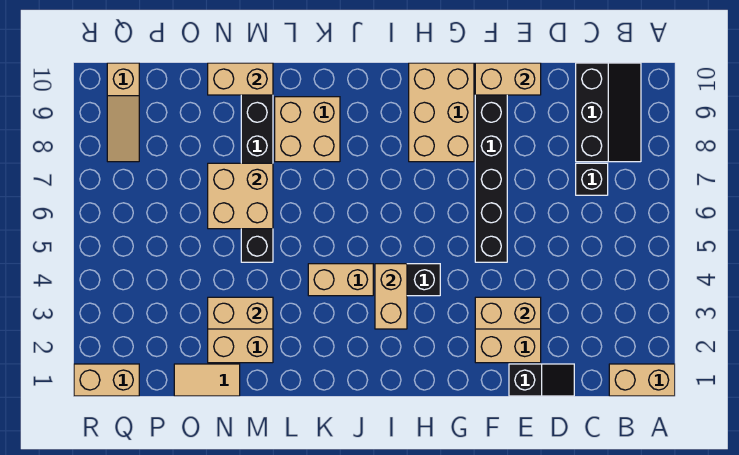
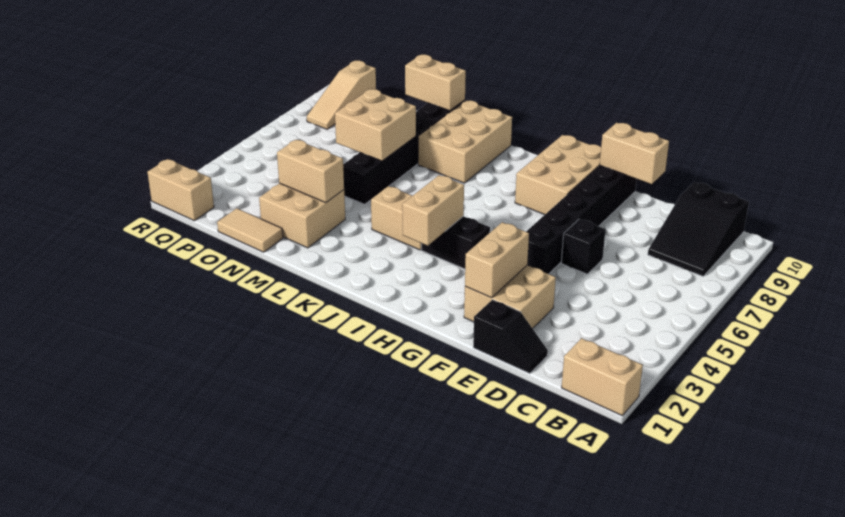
black 2x3 slope [576,63,641,162] -> black 2x3 slope turned to [648,182,749,276]
black 1x1 brick [576,163,608,195] -> black 1x1 brick moved to [561,219,606,274]
tan 1x2 brick [475,297,541,329] -> tan 1x2 brick turned to [465,222,529,298]
tan 2x2 brick [275,97,340,162] -> tan 2x3 brick [418,100,512,183]

